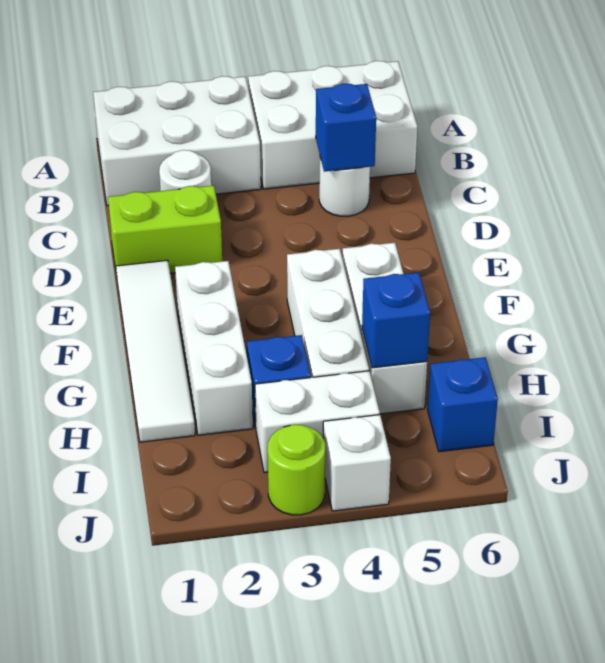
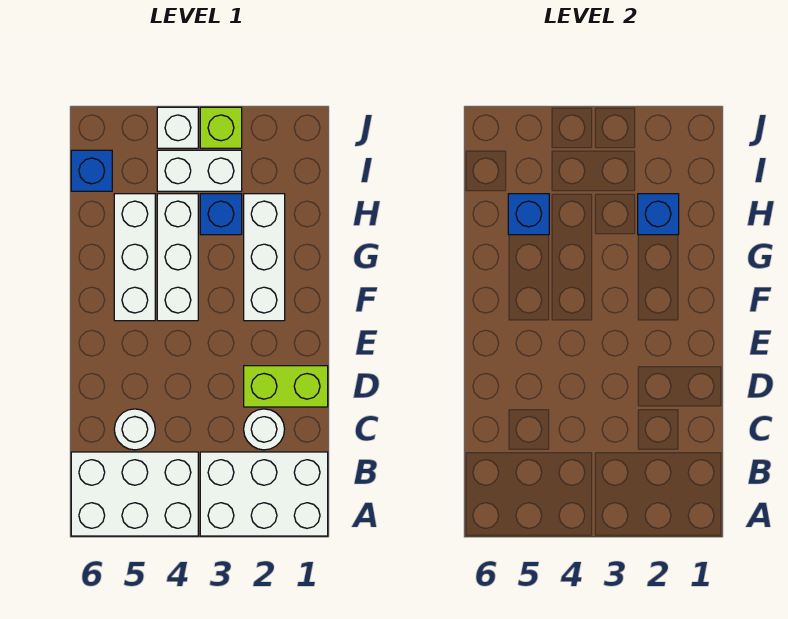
blue 1x1 brick [316,84,376,172] -> blue 1x1 brick moved to [638,194,679,235]
white 1x4 tile [116,260,195,442] -> none
lime 1x1 round brick [268,424,325,515] -> lime 1x1 brick [200,107,242,148]

